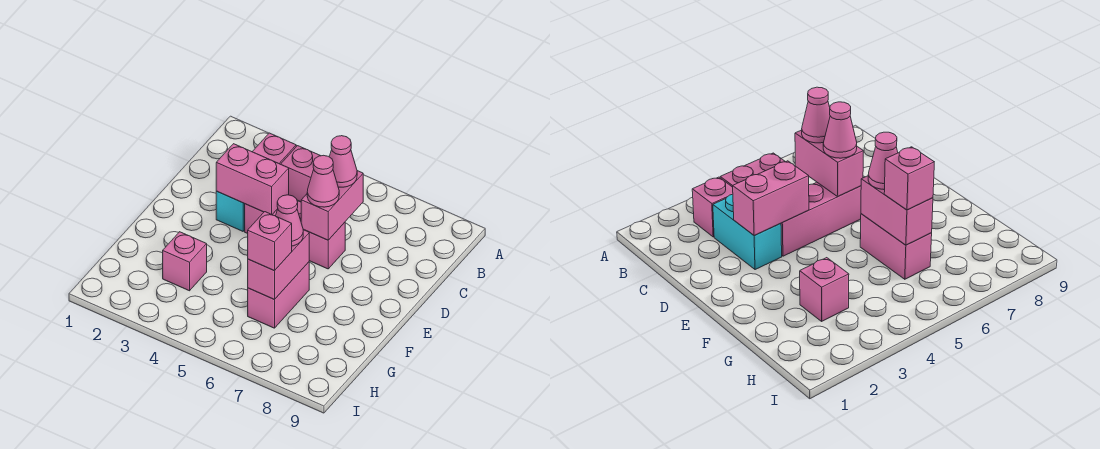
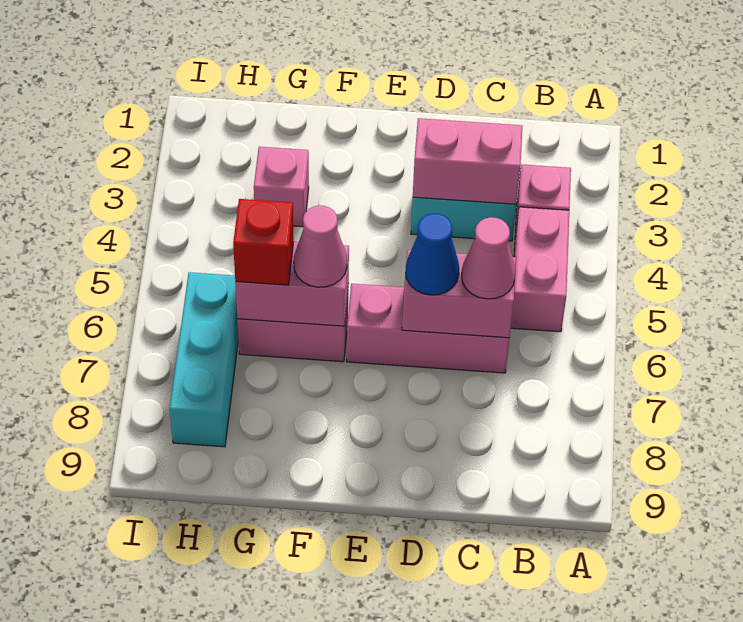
pink 1x2 brick [216,144,289,214] -> pink 1x2 brick turned to [413,118,522,204]
pink 1x3 brick [245,201,345,269] -> pink 1x3 brick turned to [347,284,509,373]
pink 1x1 cone [307,155,339,207] -> blue 1x1 cone [406,213,459,295]
pink 1x1 brick [248,212,292,271] -> red 1x1 brick [233,199,294,285]
none -> cyan 1x3 brick [170,272,238,447]

